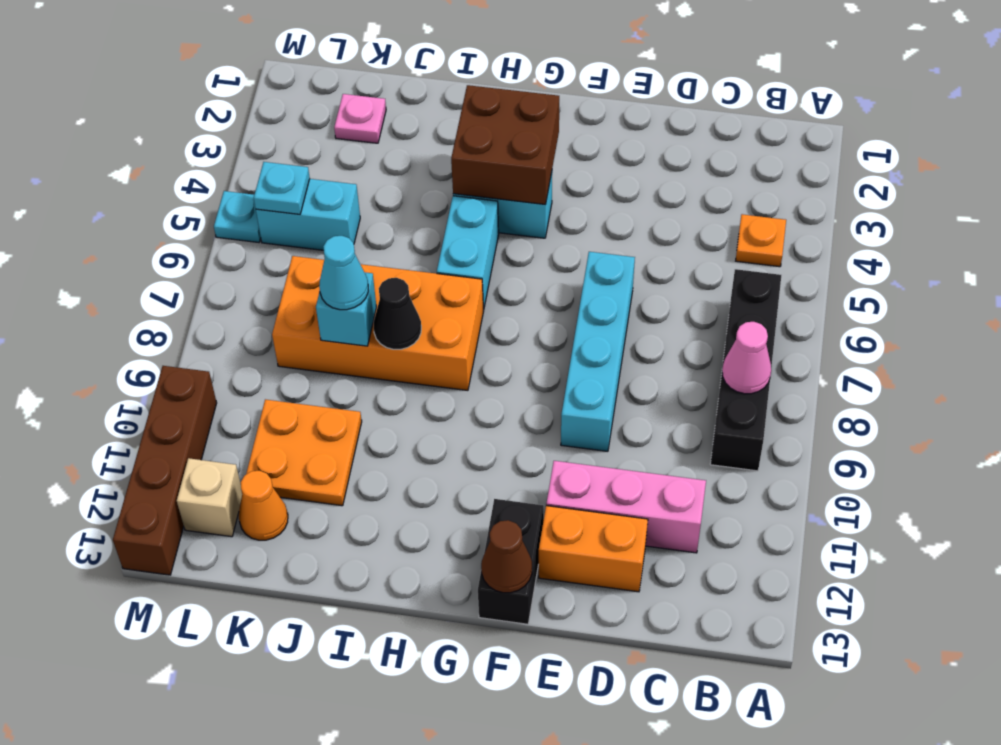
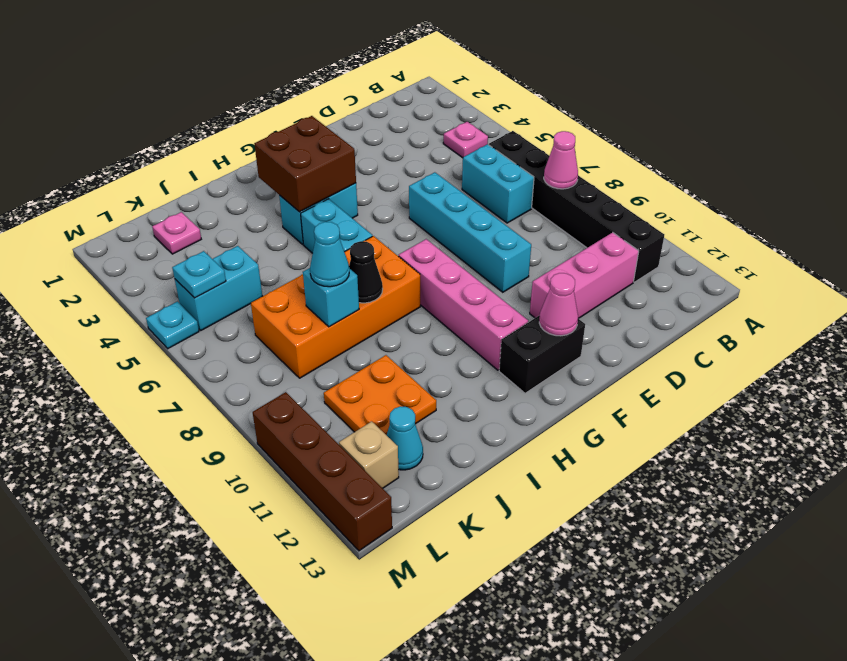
orange 1x1 plate [736,214,786,267] -> pink 1x1 plate [443,122,488,158]
black 1x4 brick [710,269,781,471] -> black 1x6 brick [489,131,664,282]
none -> cyan 1x2 brick [462,144,534,223]
orange 1x2 brick [539,506,648,592] -> none
black 1x2 brick [478,499,544,624] -> black 1x2 brick turned to [499,315,585,393]
none -> pink 1x1 cone [539,273,578,336]
brown 1x1 cone [481,520,532,593] -> none
none -> pink 1x4 brick [399,239,528,370]
orange 1x1 cone [239,471,288,540] -> cyan 1x1 cone [387,406,423,470]

